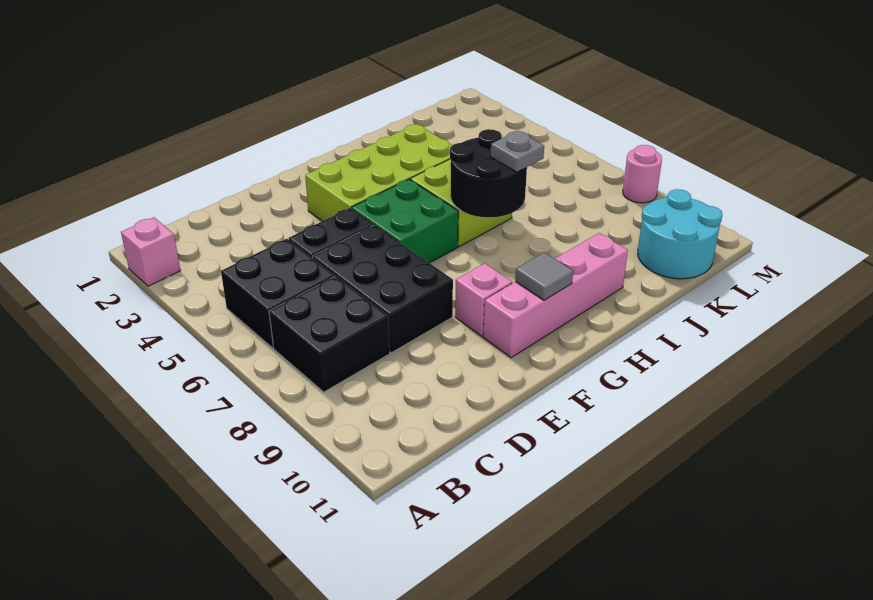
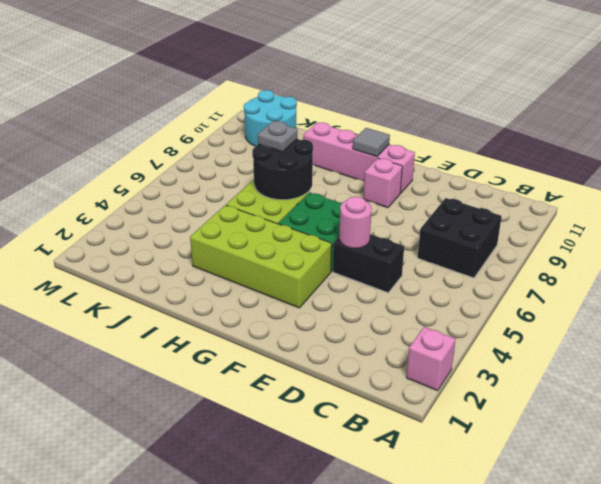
black 2x2 brick [221,239,335,348] -> none
black 2x3 brick [313,225,453,353] -> none
pink 1x1 round brick [623,145,662,203] -> pink 1x1 round brick moved to [339,196,372,248]

